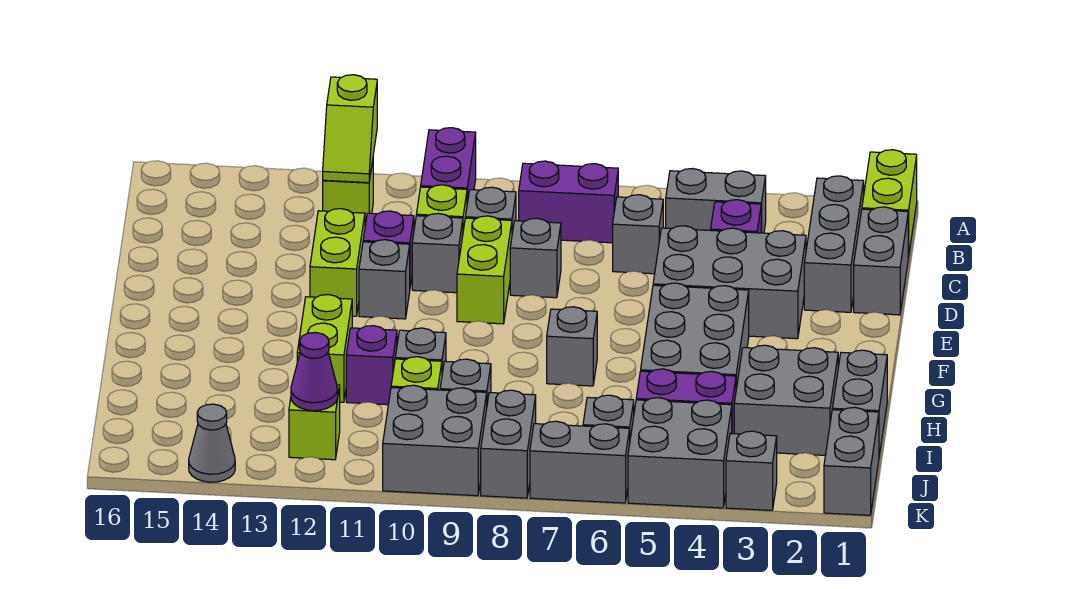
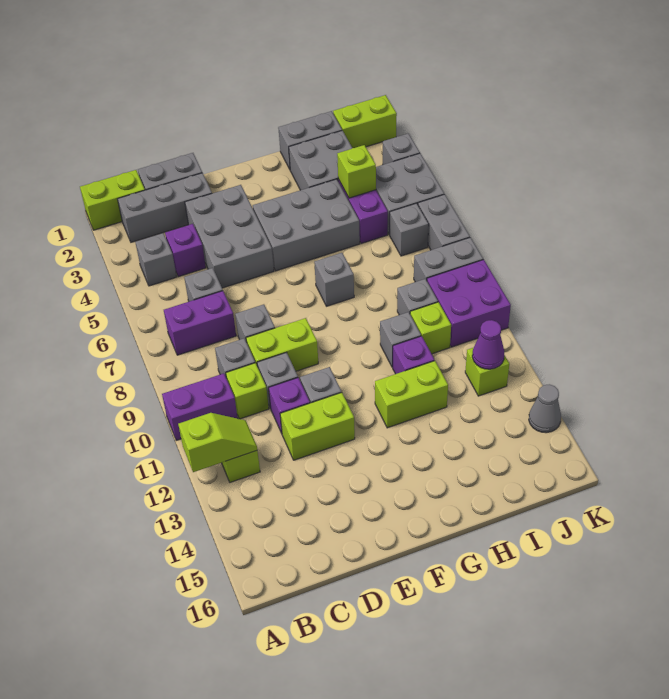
grey 1x2 brick [666,169,766,233] -> grey 1x1 brick [135,233,177,286]
purple 1x2 brick [519,161,618,243] -> purple 1x2 brick turned to [164,291,236,355]
none -> lime 1x1 brick [337,145,376,198]
grey 1x2 brick [824,407,879,515] -> lime 1x2 brick [333,95,397,148]
grey 2x2 brick [383,385,487,496] -> purple 2x2 brick [427,260,511,347]

